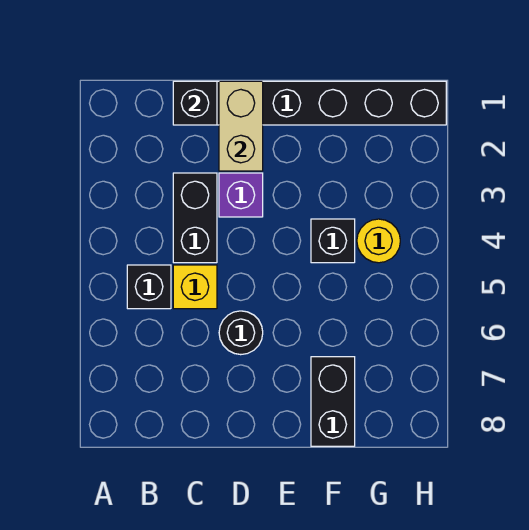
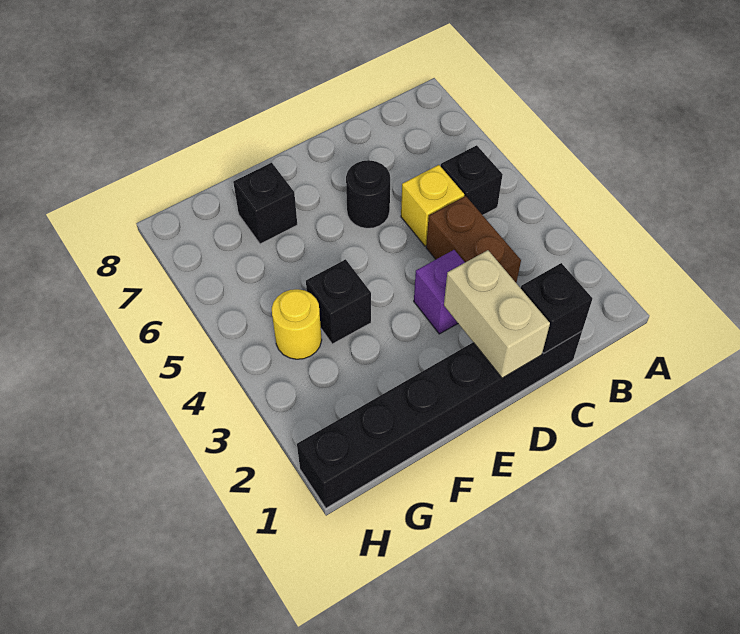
black 1x2 brick [173,173,217,263] -> brown 1x2 brick [426,196,521,283]
black 1x2 brick [311,357,355,446] -> black 1x1 brick [233,163,297,244]

